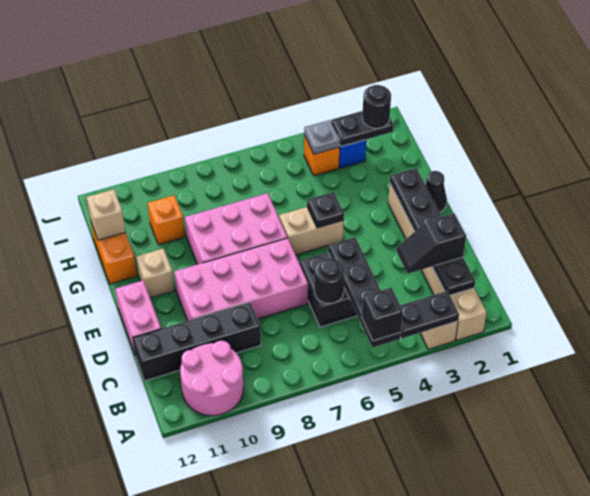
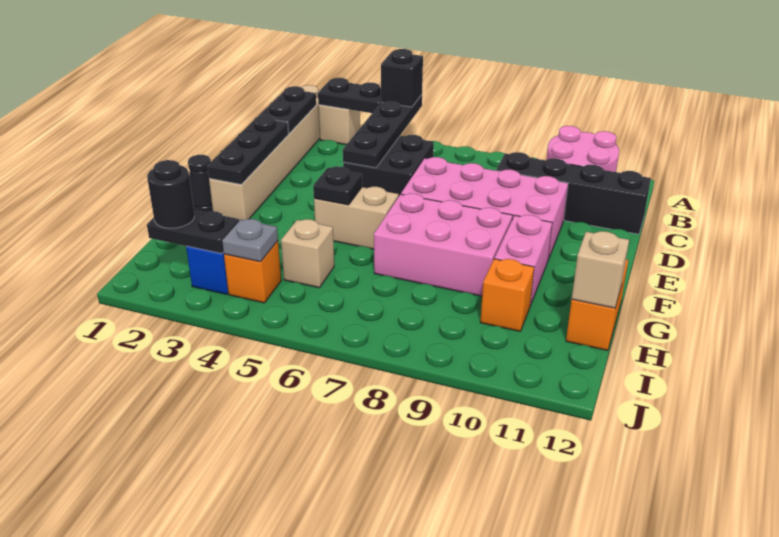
black 1x2 slope [396,213,466,274] -> none
black 1x1 round brick [314,258,345,304] -> none
pink 1x2 brick [115,281,161,354] -> pink 1x2 brick moved to [494,215,552,306]
tan 1x1 brick [136,249,174,298] -> tan 1x1 brick moved to [281,219,334,288]

